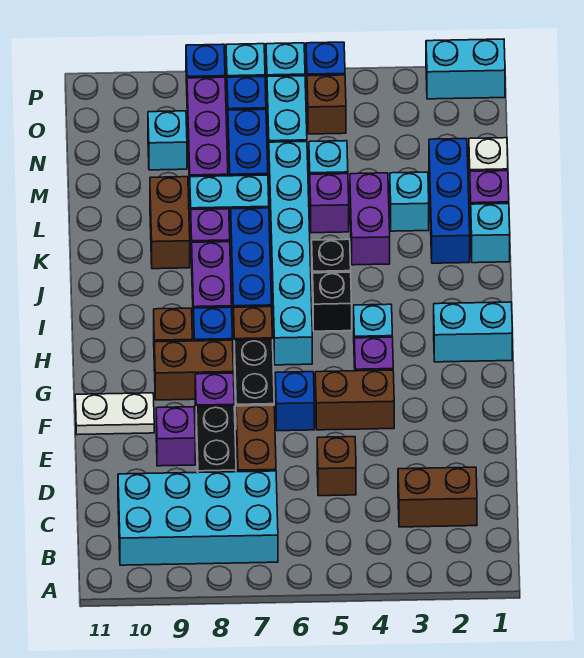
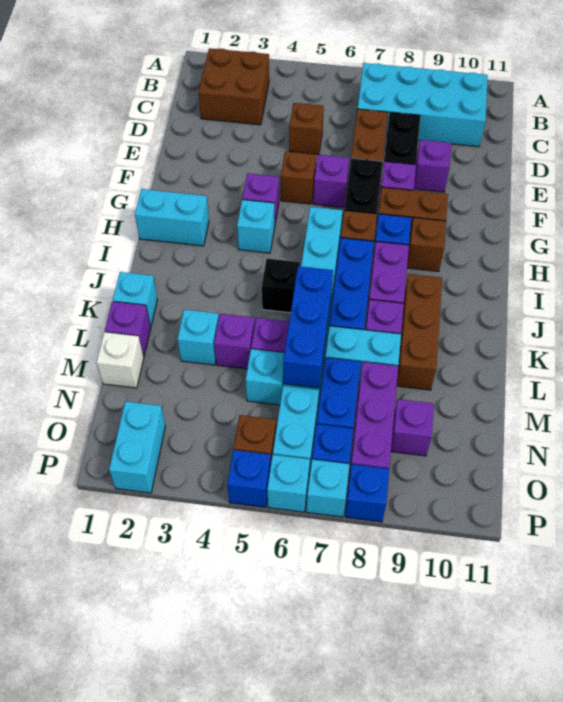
brown 1x2 brick [398,467,477,527] -> brown 2x2 brick [199,48,269,125]
brown 1x2 brick [315,370,394,430] -> brown 1x1 brick [281,151,316,204]
blue 1x1 brick [275,372,314,431] -> purple 1x1 brick [313,155,349,208]
white 1x2 plate [75,393,154,435] -> none
black 1x1 brick [313,272,352,331] -> none
blue 1x3 brick [429,139,470,263] -> blue 1x3 brick moved to [283,266,333,388]
purple 1x2 brick [350,173,390,265] -> purple 1x1 brick [214,314,255,369]
brown 1x2 brick [150,177,190,269] -> brown 1x3 brick [397,274,442,390]
cyan 1x1 brick [148,111,187,170] -> purple 1x1 brick [391,399,434,456]
cyan 1x2 brick [426,39,505,99] -> cyan 1x2 brick turned to [109,401,165,493]

